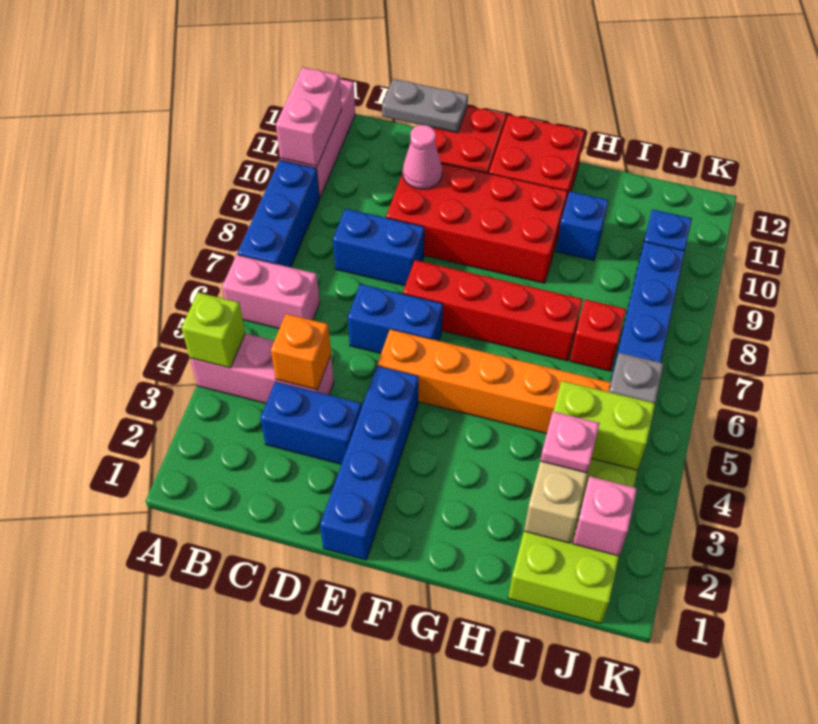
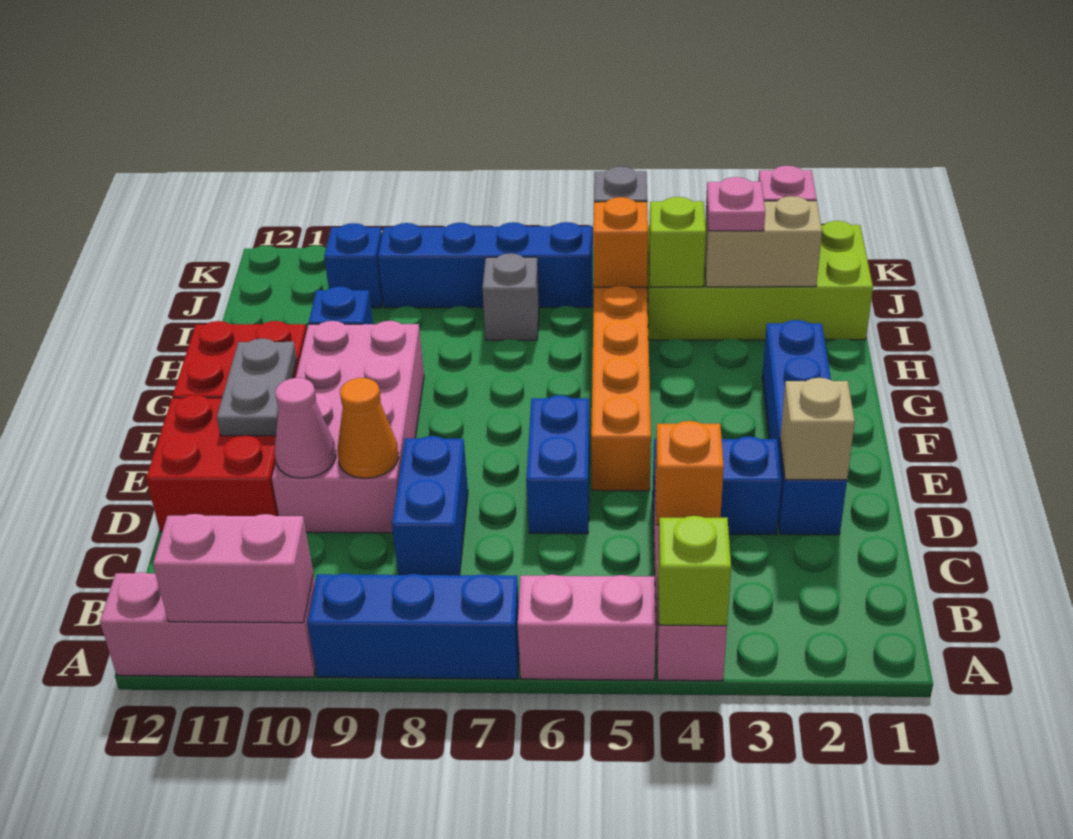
pink 1x2 brick [222,255,320,329] -> pink 1x2 brick turned to [518,575,656,680]
blue 1x2 brick [260,382,361,464] -> blue 1x2 brick turned to [653,436,782,534]
grey 1x2 plate [382,79,468,133] -> grey 1x2 plate moved to [217,338,297,436]
none -> tan 1x1 brick [780,378,855,480]
red 2x4 brick [386,163,567,283] -> pink 2x4 brick [272,321,424,533]
none -> orange 1x1 cone [338,378,399,478]
blue 1x4 brick [320,366,419,560] -> blue 1x4 brick turned to [762,320,847,535]
red 1x4 brick [403,260,582,361] -> none
lime 1x2 brick [554,381,655,470] -> lime 1x1 brick [649,197,706,287]
none -> orange 1x1 brick [593,197,648,287]
red 1x1 brick [570,300,626,371] -> grey 1x1 brick [482,253,539,340]

